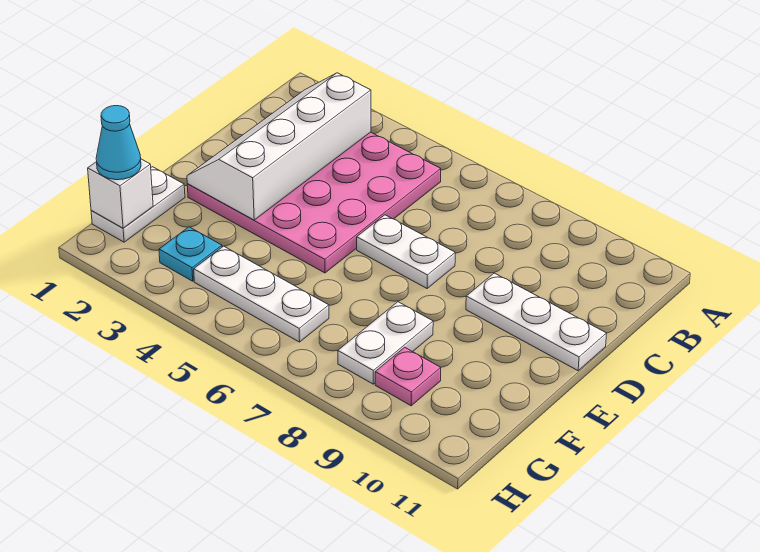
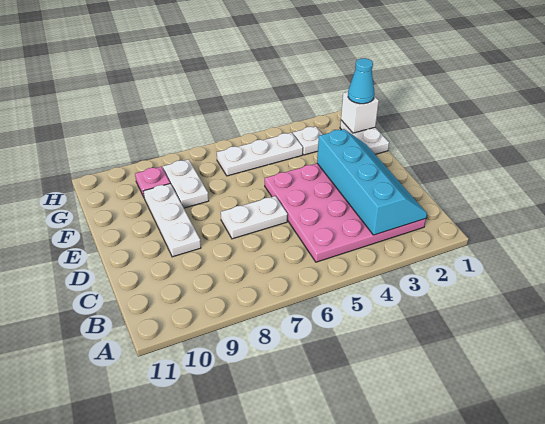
white 2x4 slope [187,73,371,220] -> cyan 2x4 slope [317,129,427,235]
white 1x3 plate [466,273,607,371] -> white 1x3 plate turned to [143,184,201,257]
cyan 1x1 plate [159,227,222,281] -> white 1x1 plate [293,126,323,155]

